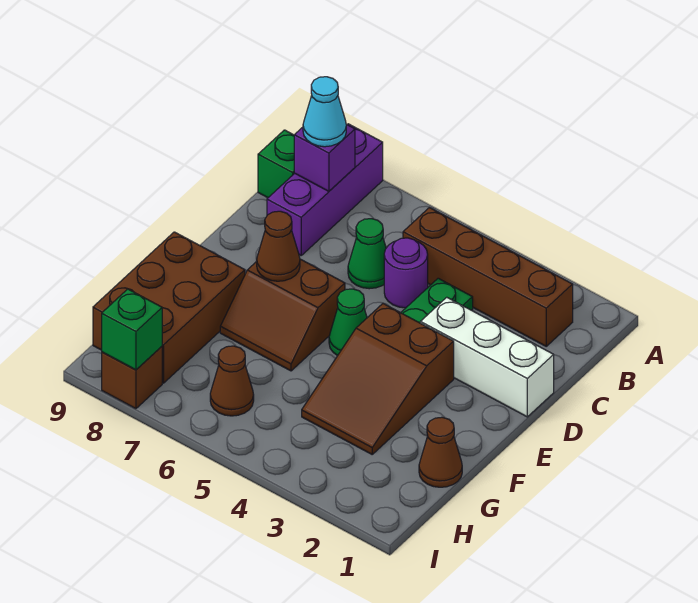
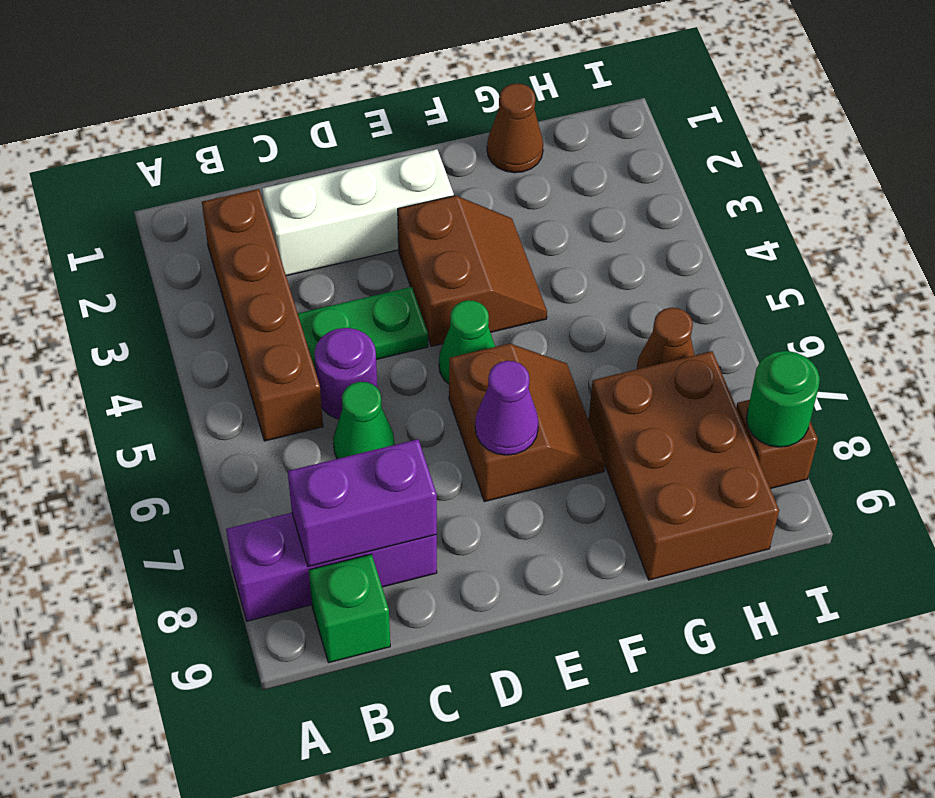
purple 1x1 brick [294,124,355,191] -> purple 1x2 brick [288,439,437,567]
cyan 1x1 cone [303,77,346,147] -> none
white 1x3 brick [420,297,554,417] -> white 1x3 brick turned to [262,149,454,276]
brown 2x3 slope [302,303,454,454] -> brown 2x2 slope [398,196,547,346]
brown 1x1 cone [257,211,300,281] -> purple 1x1 cone [475,361,539,455]
brown 2x3 brick [93,232,245,383] -> brown 2x3 brick turned to [588,351,779,580]
green 1x1 brick [102,289,162,370] -> green 1x1 round brick [746,351,820,447]

